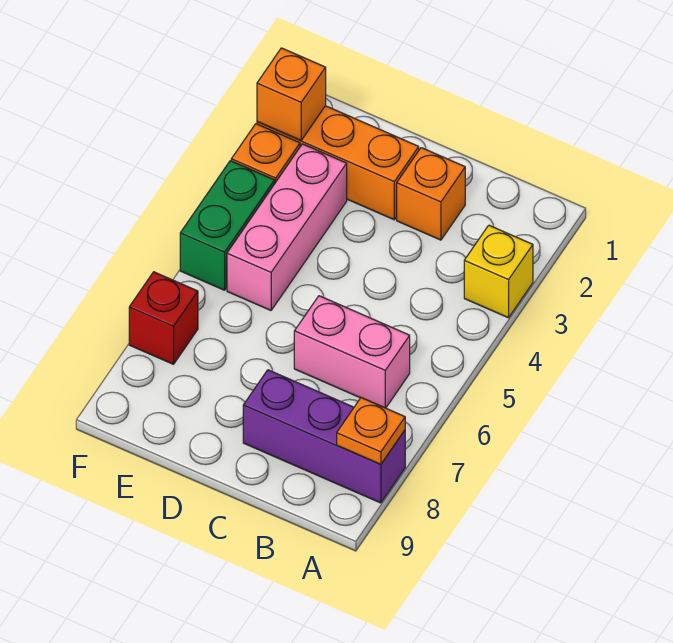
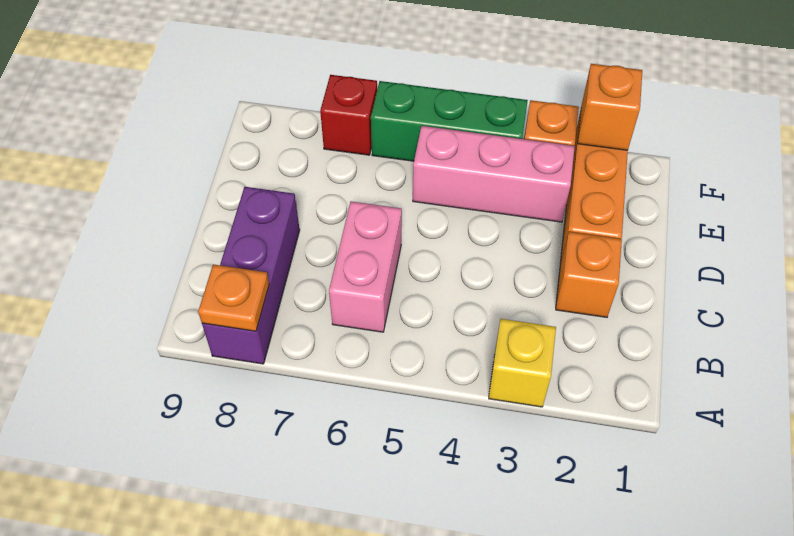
green 1x2 brick [180,161,275,290] -> green 1x3 brick [371,81,528,161]

